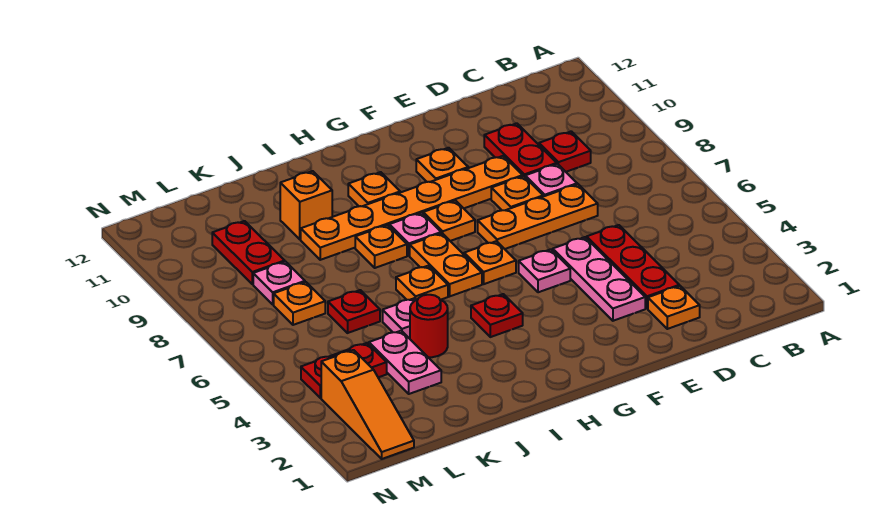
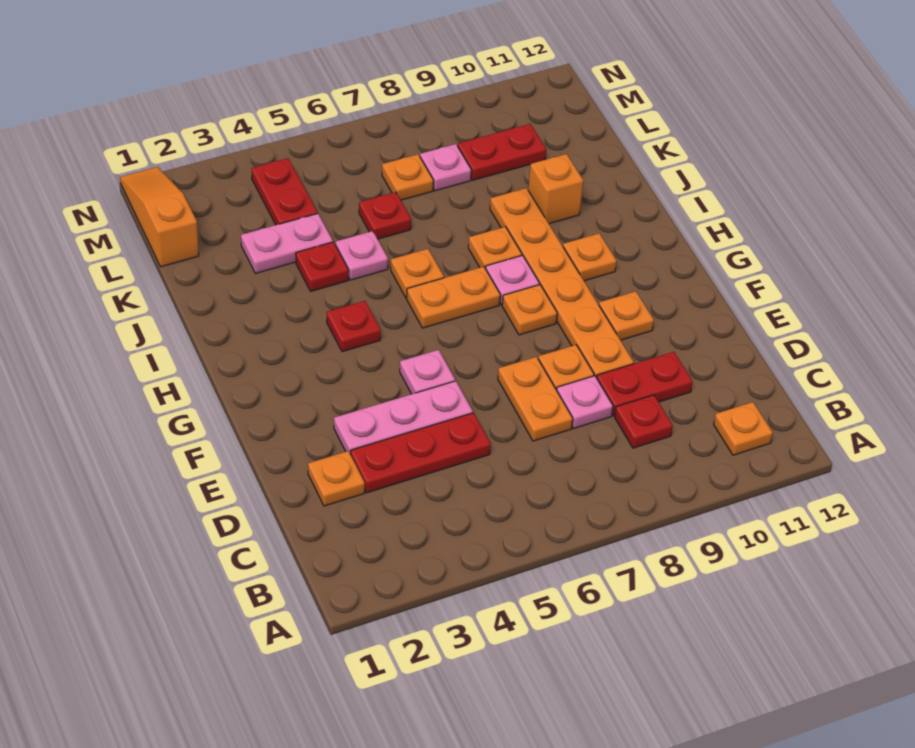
orange 1x3 plate [478,184,598,249] -> orange 1x2 plate [498,357,573,441]
orange 1x1 plate [464,241,516,284] -> orange 1x1 plate moved to [714,402,773,455]
red 1x1 round brick [410,295,448,357] -> red 1x1 plate [296,242,349,291]
orange 1x3 slope [321,350,414,459] -> orange 1x3 slope turned to [120,167,199,267]

